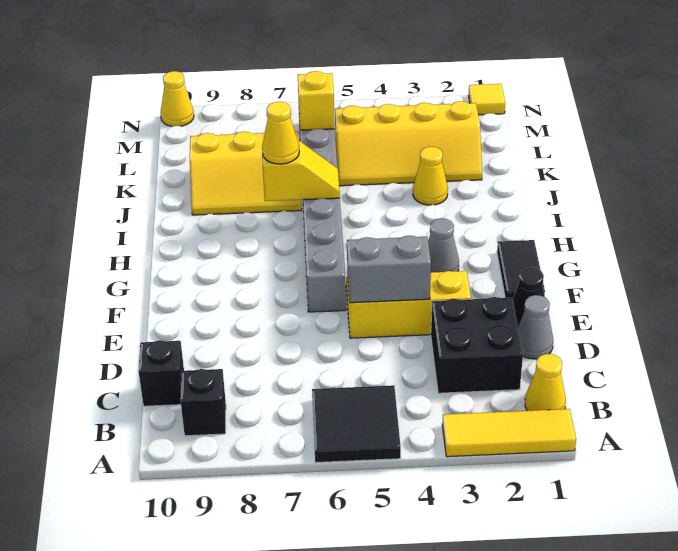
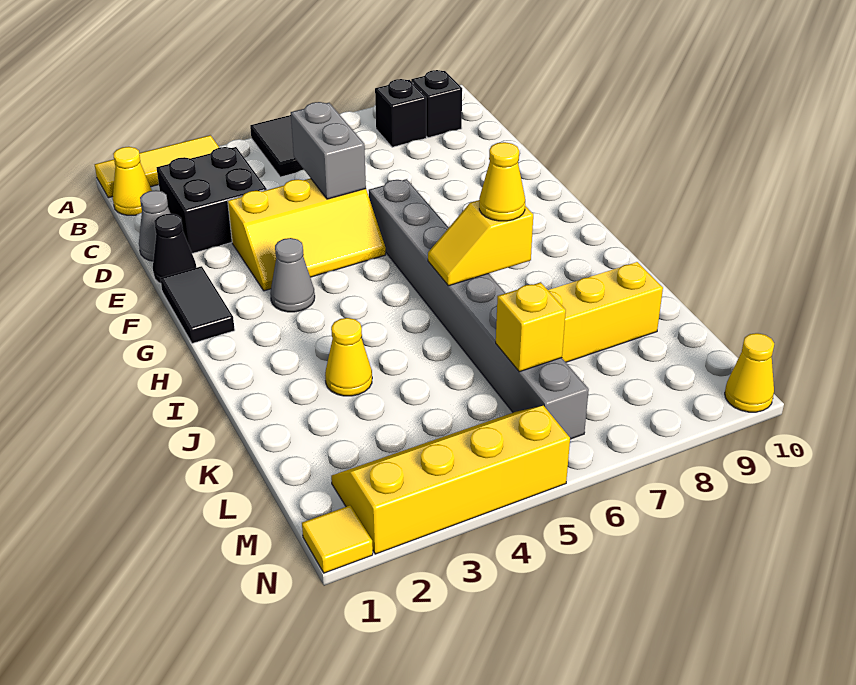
black 1x1 brick [138,340,184,406] -> black 1x1 brick moved to [375,79,426,147]
grey 1x2 brick [347,235,431,303] -> grey 1x2 brick turned to [291,102,366,199]
yellow 2x4 slope [335,101,482,186] -> yellow 2x4 slope moved to [331,406,570,554]

